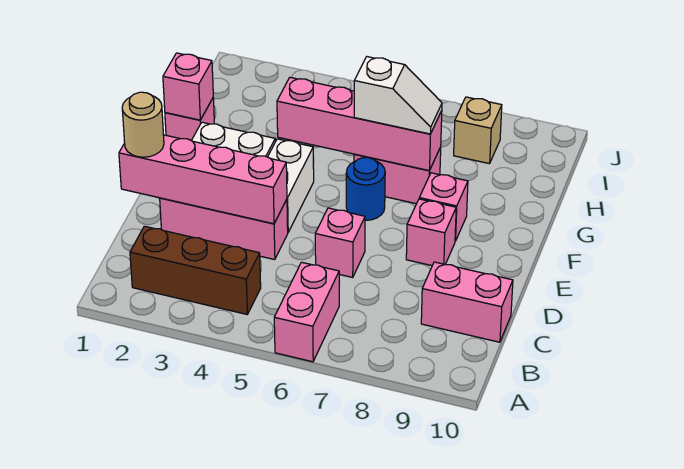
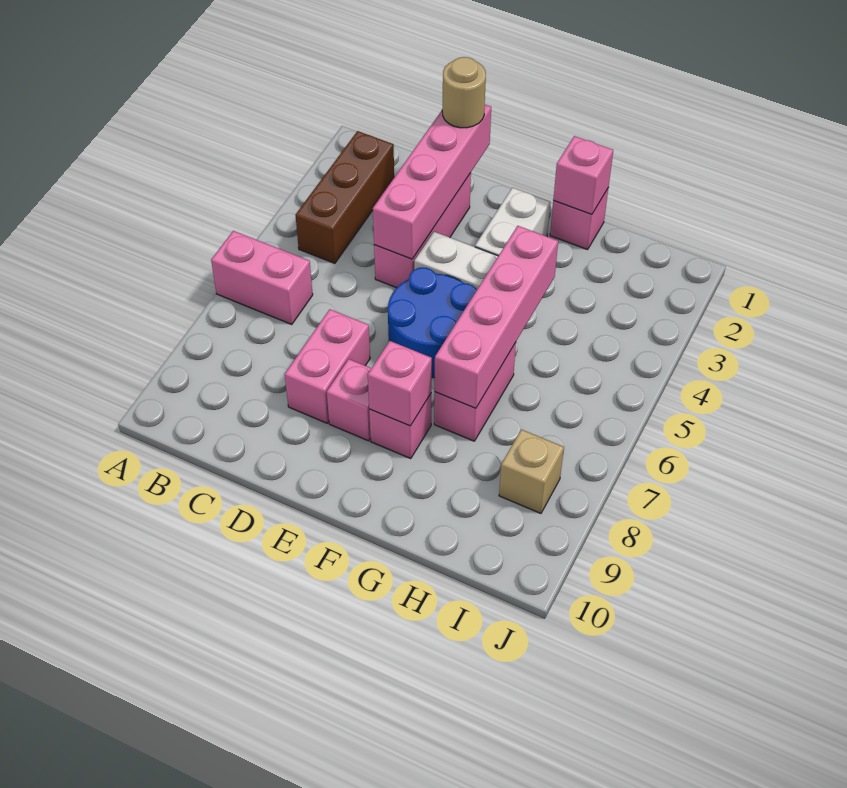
pink 1x2 brick [421,262,513,342] -> pink 1x2 brick moved to [285,309,370,423]
pink 1x1 brick [315,208,365,277] -> pink 1x1 brick moved to [368,341,432,426]
blue 1x1 round brick [346,158,385,220] -> blue 2x2 round brick [388,267,477,378]
white 1x2 slope [354,57,442,134] -> none

